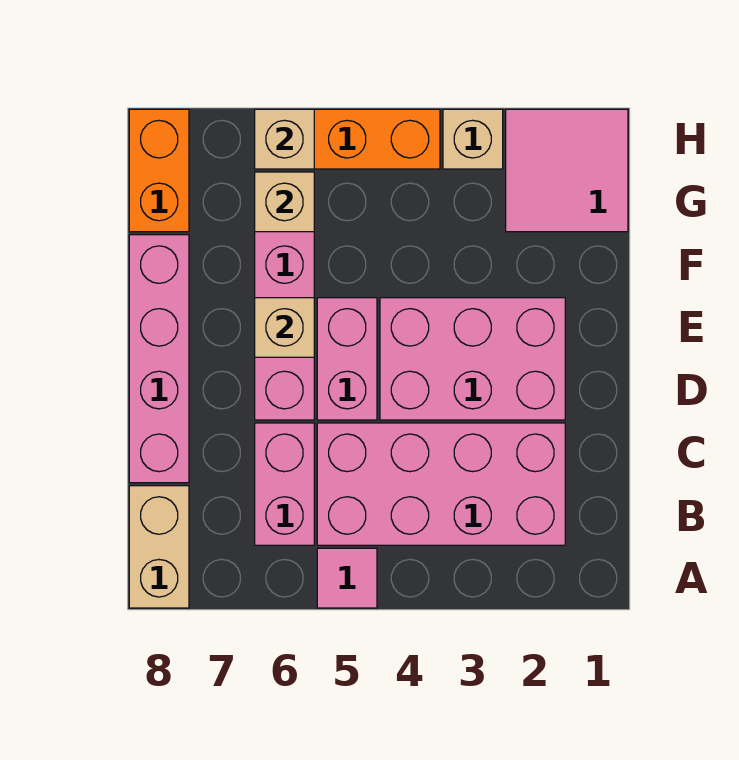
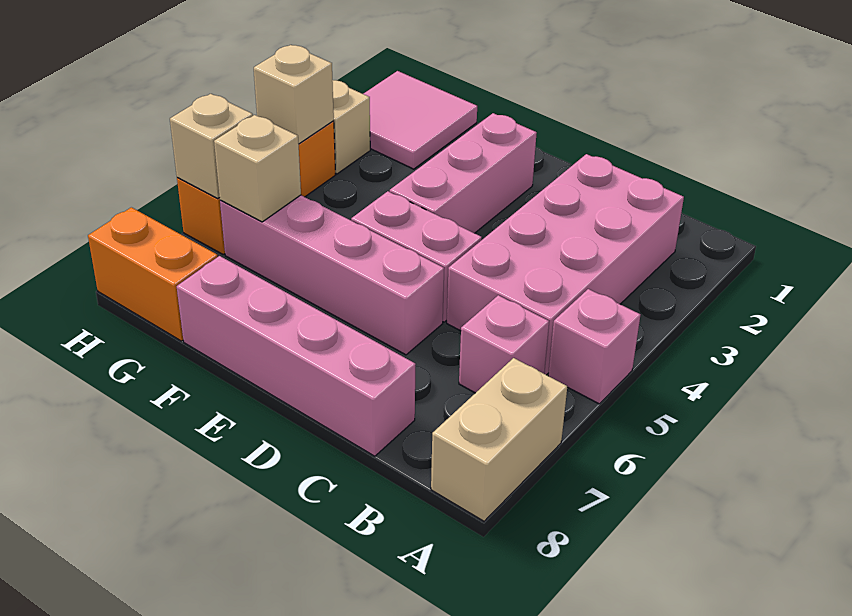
pink 1x1 tile [317,548,377,608] -> pink 1x1 brick [548,289,640,404]
tan 1x2 brick [129,486,189,608] -> tan 1x2 brick turned to [431,358,567,521]
pink 1x2 brick [255,423,314,545] -> pink 1x1 brick [459,295,549,393]
pink 2x3 brick [380,298,565,420] -> pink 1x3 brick [390,113,537,233]
tan 1x1 brick [255,298,314,357] -> tan 1x1 brick moved to [254,45,334,144]

